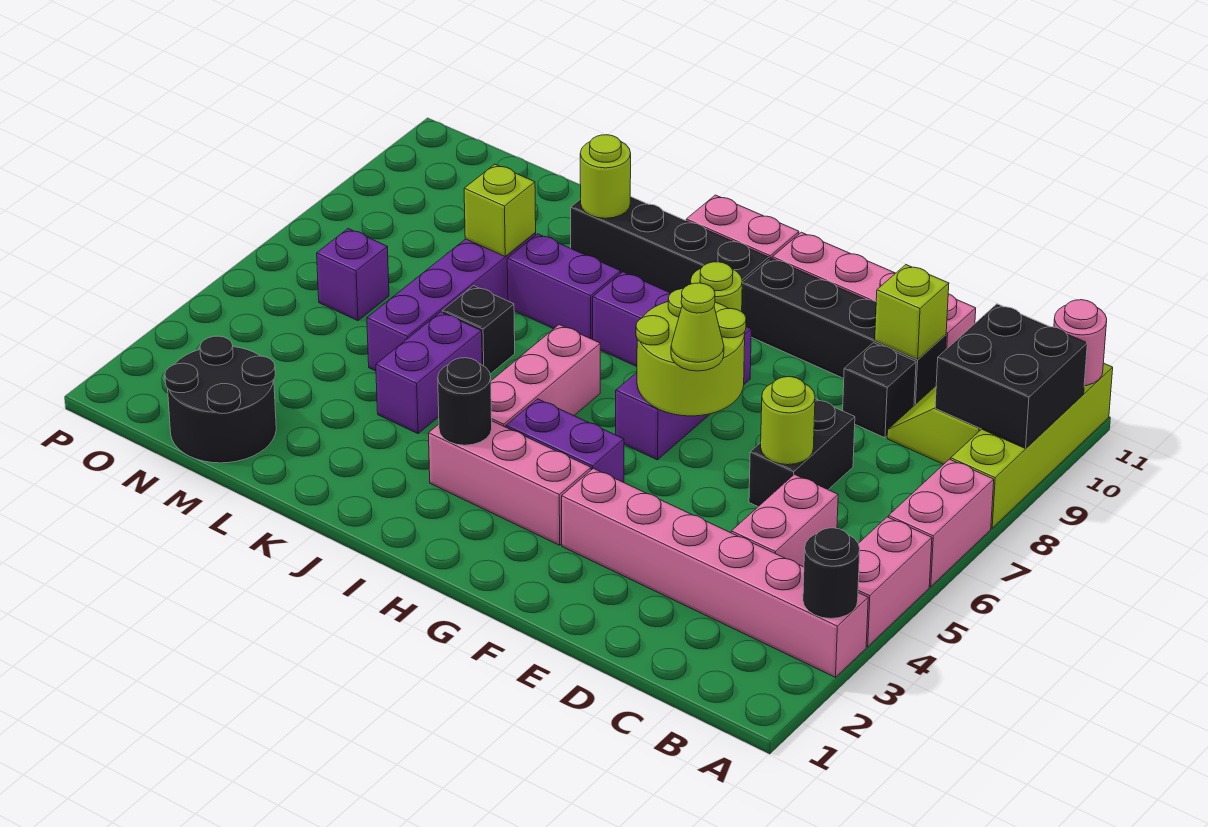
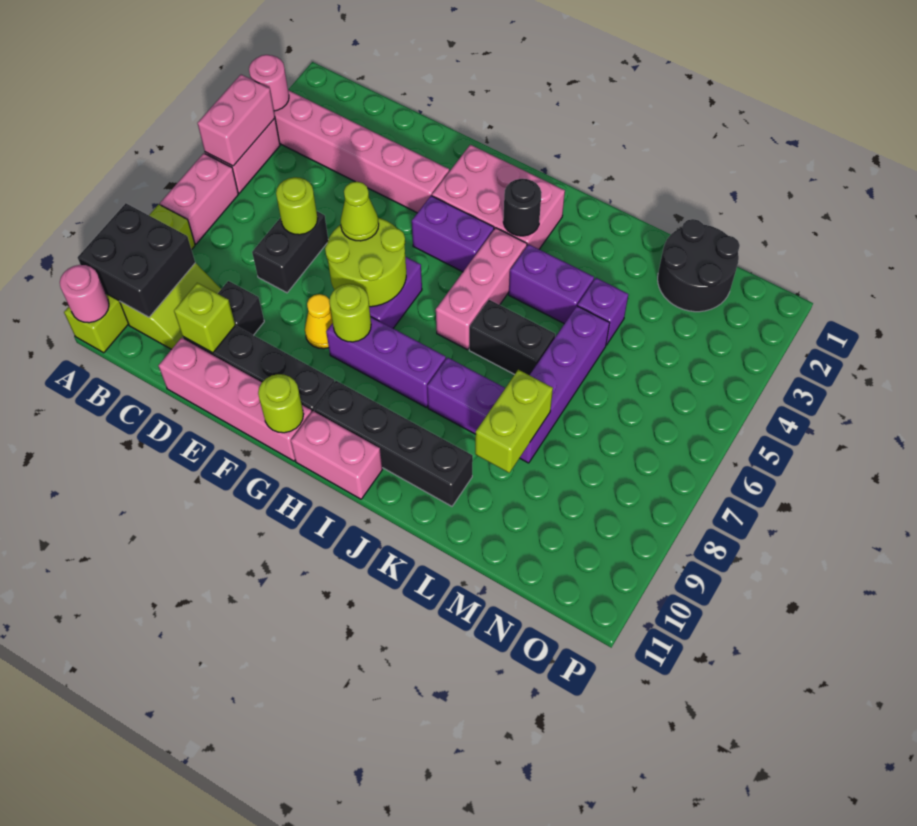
black 1x1 round brick [803,528,860,619] -> pink 1x1 round brick [249,55,289,111]
pink 1x2 brick [731,474,838,567] -> pink 1x2 brick moved to [198,75,275,166]
none -> yellow 1x1 cone [305,294,333,349]
pink 1x3 brick [428,421,591,545] -> pink 2x3 brick [432,145,565,249]
purple 1x2 brick [376,312,482,434] -> purple 1x2 brick turned to [509,244,594,324]
black 1x1 brick [442,286,515,374] -> black 1x2 brick [469,300,555,375]
lime 1x1 round brick [580,135,631,218] -> lime 1x1 round brick moved to [258,374,304,433]
lime 1x1 brick [464,164,536,256] -> lime 1x2 brick [475,370,553,473]
purple 1x1 brick [317,229,389,321] -> purple 1x1 brick moved to [578,278,628,345]

